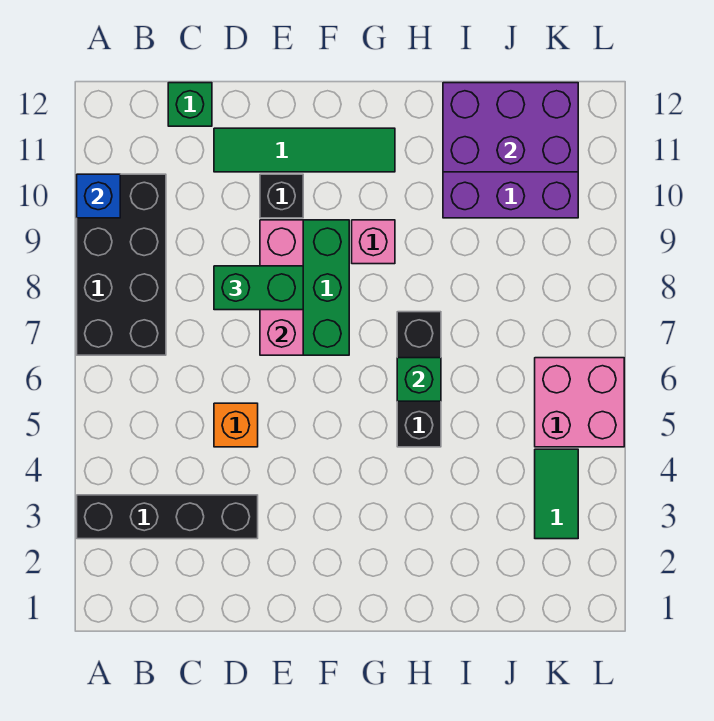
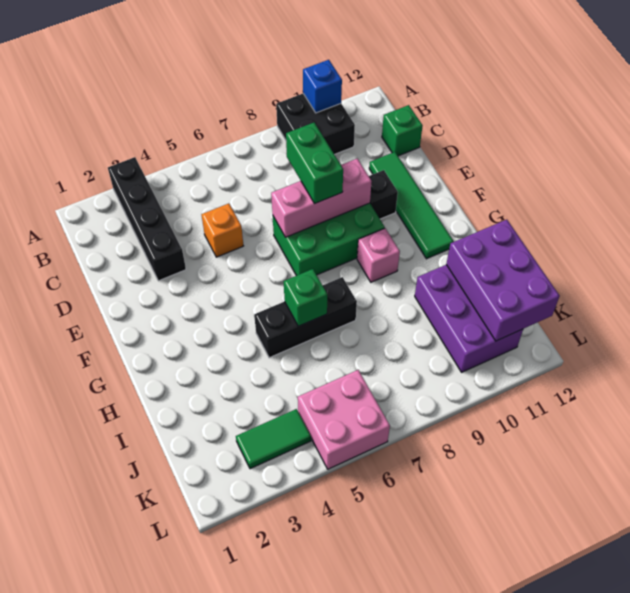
black 2x4 brick [77,174,166,355] -> black 2x2 brick [276,94,355,155]

